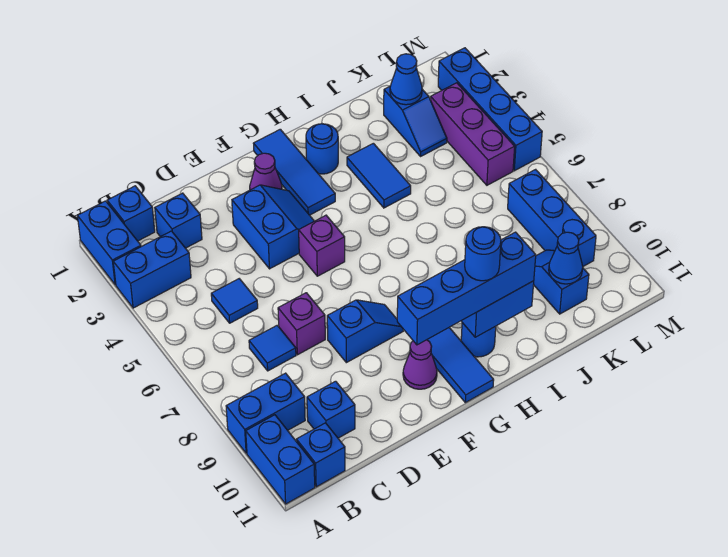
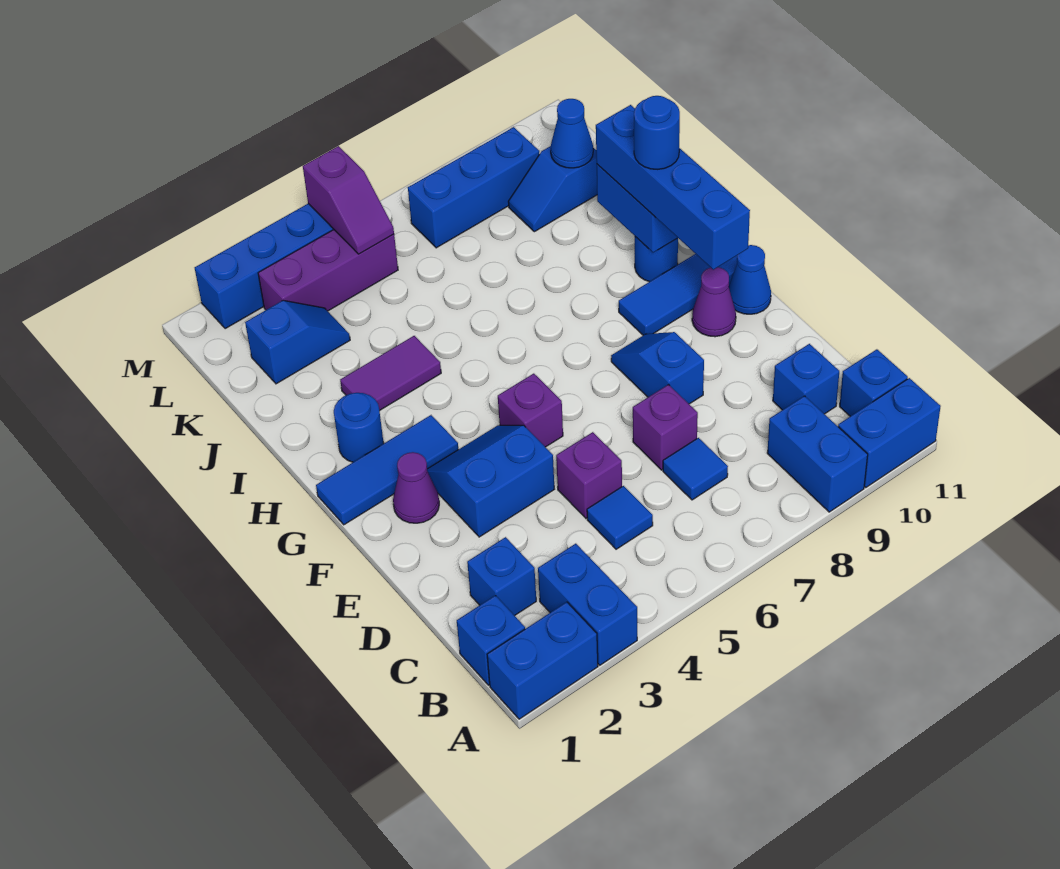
none -> purple 1x1 brick [556,432,622,518]
blue 1x2 tile [347,143,411,208] -> purple 1x2 tile [340,336,441,411]
blue 1x1 cone [390,54,422,105] -> blue 1x1 cone moved to [729,245,771,314]
none -> purple 1x2 slope [303,146,394,254]

